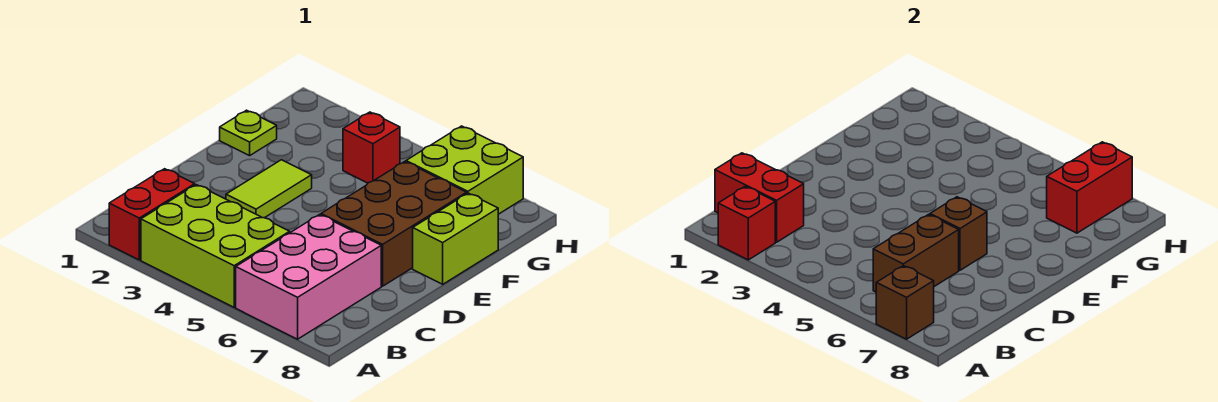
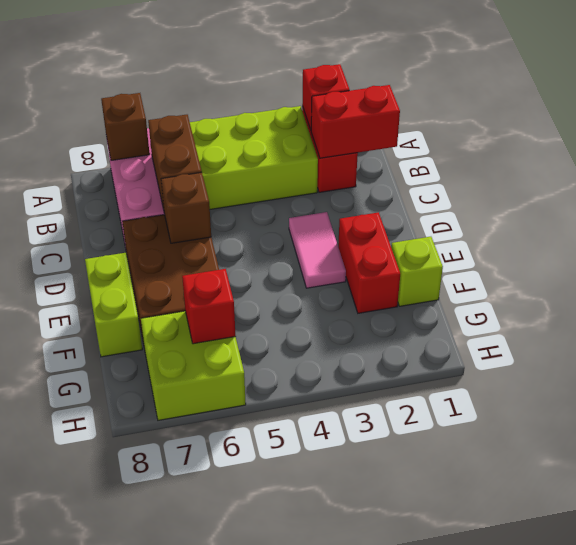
lime 1x2 tile [226,160,312,218] -> pink 1x2 tile [289,212,346,288]
lime 1x1 plate [220,110,277,156] -> lime 1x1 brick [391,237,443,306]
red 1x1 brick [343,112,400,183] -> red 1x1 brick moved to [182,269,236,344]
red 1x2 brick [1047,142,1132,233] -> red 1x2 brick moved to [338,212,400,313]

